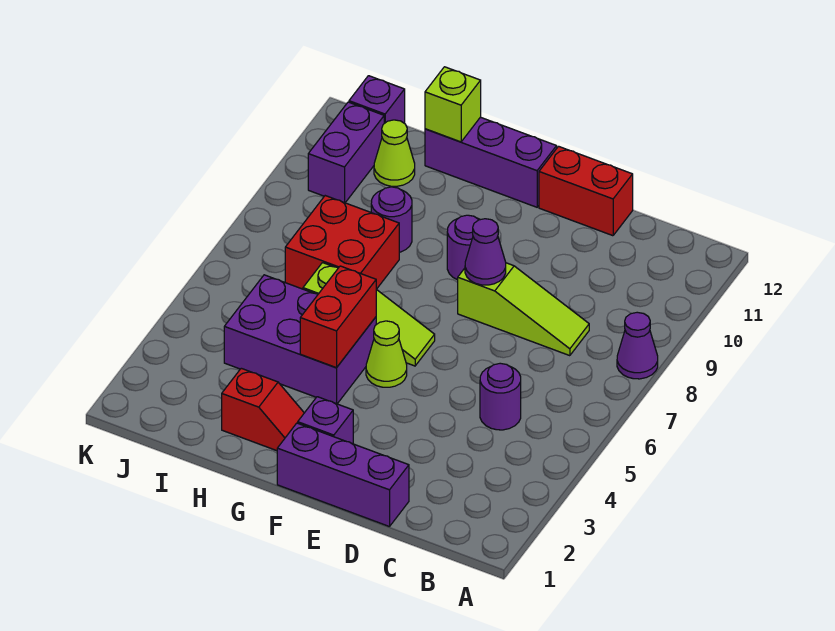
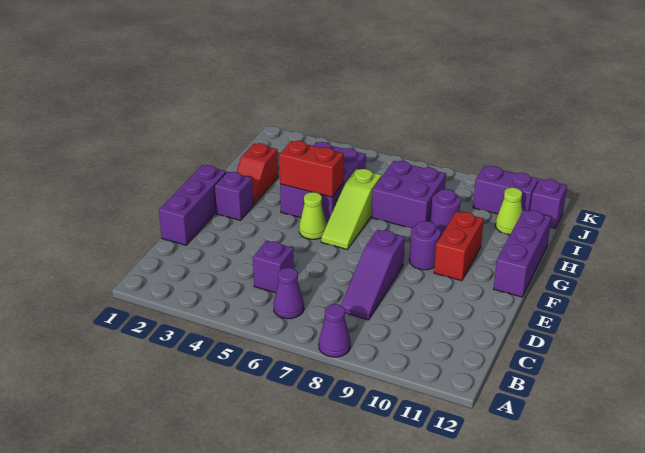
purple 1x1 round brick [480,363,521,430] -> purple 1x1 brick [253,241,294,293]
lime 1x3 slope [458,263,589,356] -> purple 1x3 slope [341,229,405,320]
red 1x2 brick [539,146,633,236] -> red 1x2 brick moved to [434,211,484,281]
purple 1x1 cone [465,219,506,285] -> purple 1x1 cone moved to [274,267,304,319]
red 2x2 brick [285,196,399,289] -> purple 2x2 brick [372,161,446,228]
lime 1x1 brick [425,67,481,142] -> none

